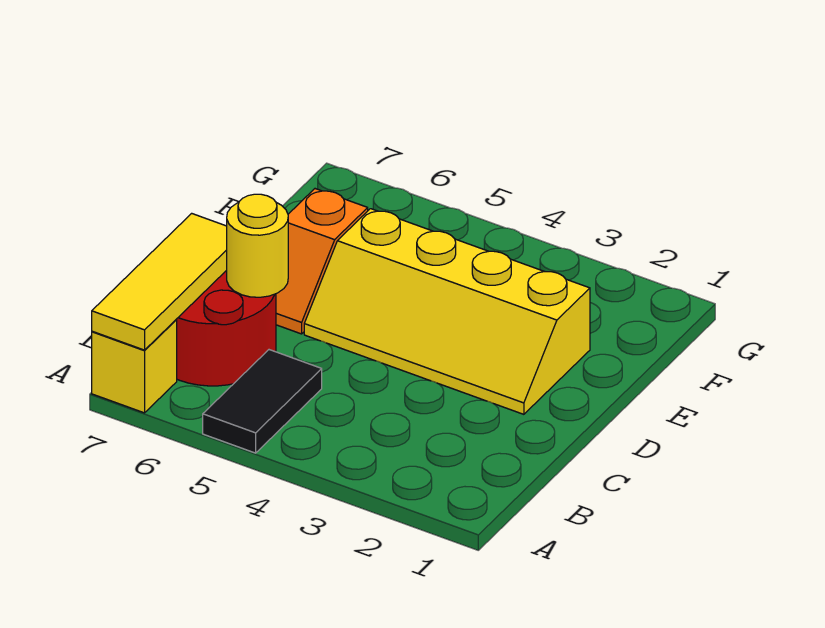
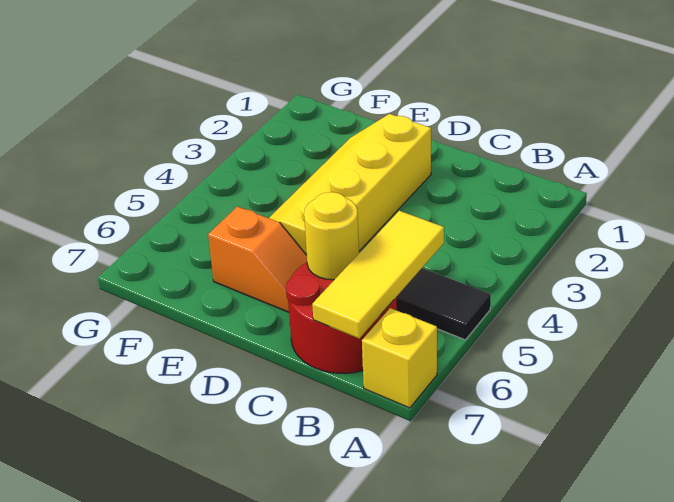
yellow 1x3 tile [92,213,227,350] -> yellow 1x3 tile turned to [312,211,444,338]
yellow 2x4 slope [304,209,590,414] -> yellow 2x4 slope turned to [269,114,431,255]

